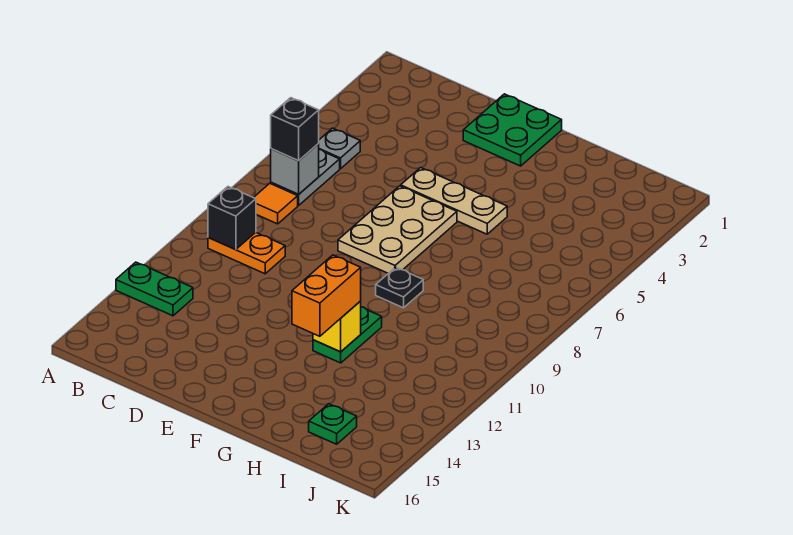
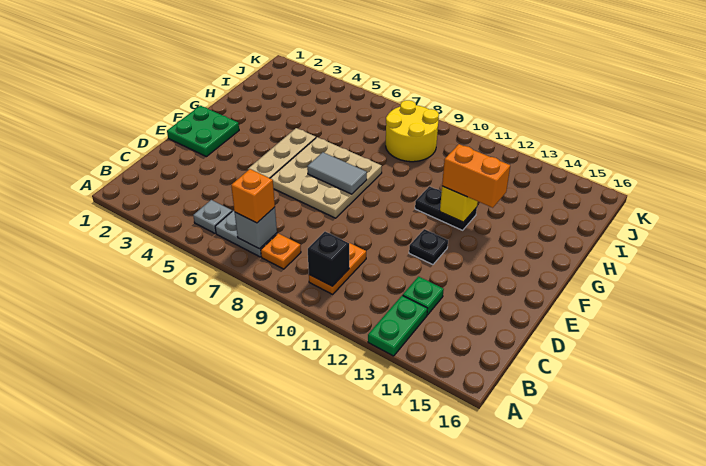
black 1x1 brick [271,98,319,161] -> orange 1x1 brick [231,169,275,223]
orange 1x1 tile [254,183,298,224] -> orange 1x1 plate [261,233,301,269]
tan 2x3 plate [338,186,457,273] -> tan 3x3 plate [270,137,382,218]
none -> grey 1x2 tile [307,152,367,194]
black 1x1 plate [376,267,423,308] -> black 1x1 plate moved to [409,229,448,265]
green 1x2 plate [313,307,382,363] -> black 1x2 plate [415,186,477,230]
none -> yellow 2x2 round brick [386,100,439,162]
green 1x1 plate [309,404,357,444] -> green 1x1 plate moved to [403,277,444,315]

